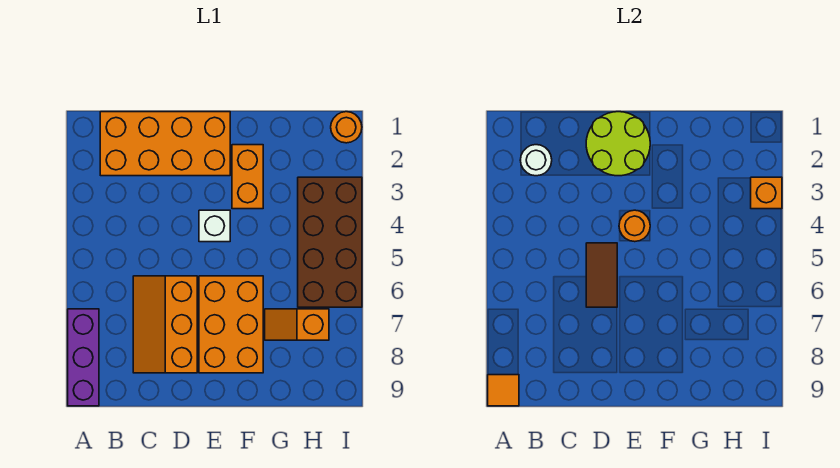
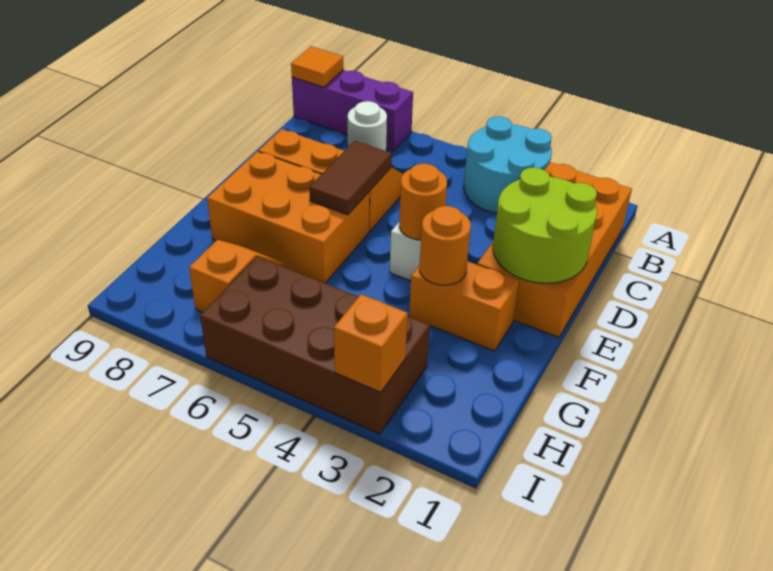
none -> cyan 2x2 round brick [464,117,552,213]
white 1x1 round brick [520,145,552,176] -> white 1x1 round brick moved to [348,101,387,151]
brown 1x2 tile [586,243,617,307] -> brown 1x2 tile turned to [309,141,392,215]
orange 1x1 round brick [331,112,362,143] -> orange 1x1 round brick moved to [420,206,471,285]

